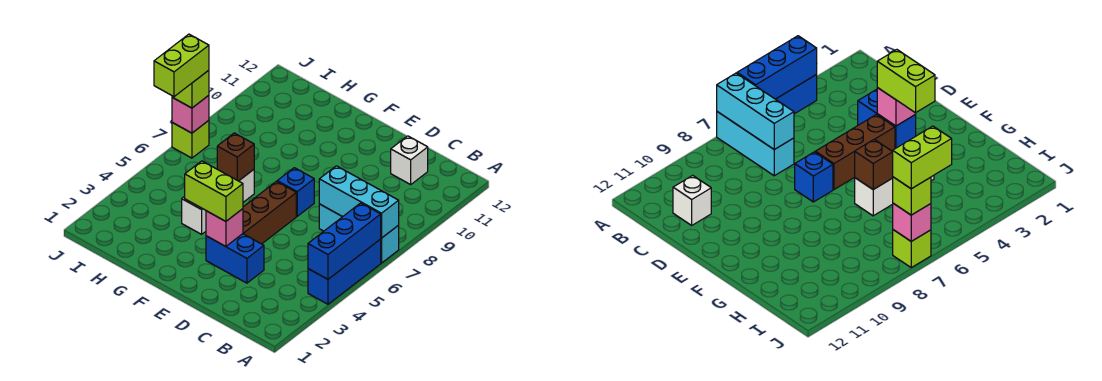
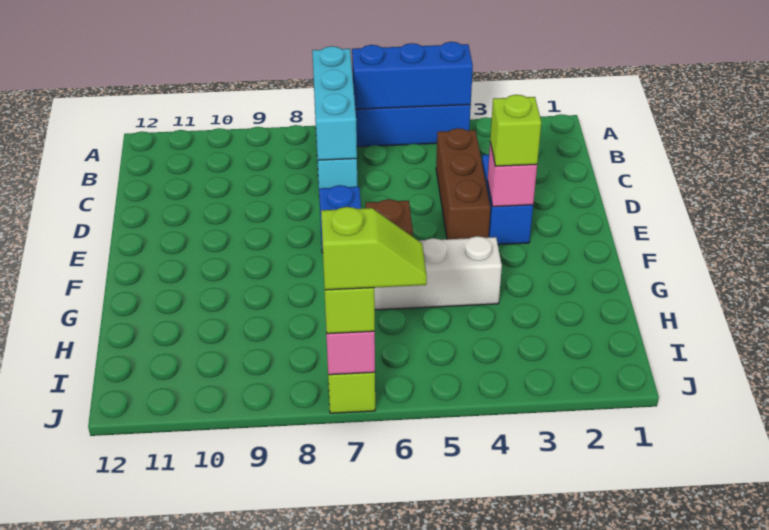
white 1x1 brick [391,136,428,184] -> none
lime 1x2 brick [185,161,243,221] -> lime 1x1 brick [490,95,541,166]
brown 1x3 brick [243,181,296,244] -> brown 1x3 brick turned to [436,128,490,239]
lime 1x2 brick [154,34,209,97] -> lime 1x2 slope [321,207,427,290]

